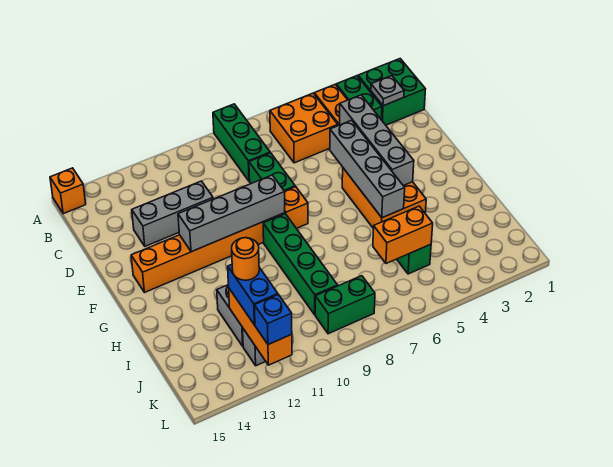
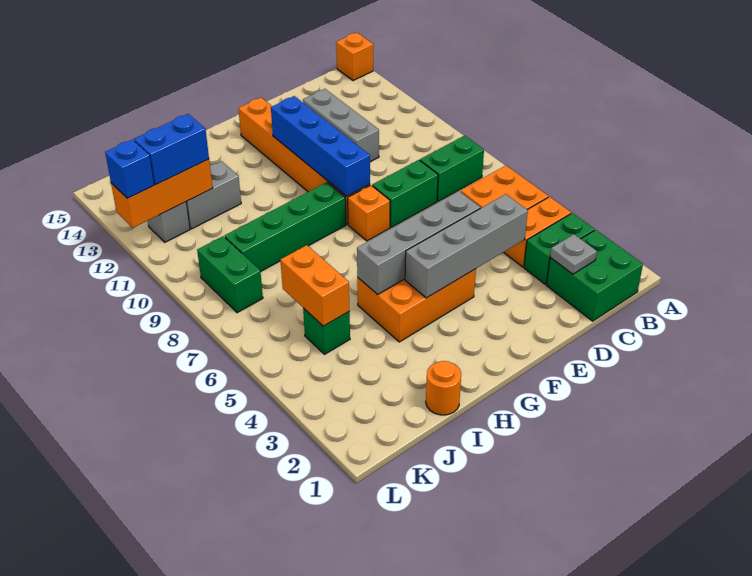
green 1x3 brick [213,104,270,181] -> green 1x2 brick [420,136,484,201]
grey 1x4 brick [178,175,285,252] -> blue 1x4 brick [271,96,370,196]
orange 1x1 round brick [232,238,259,280] -> orange 1x1 round brick moved to [426,361,461,415]

